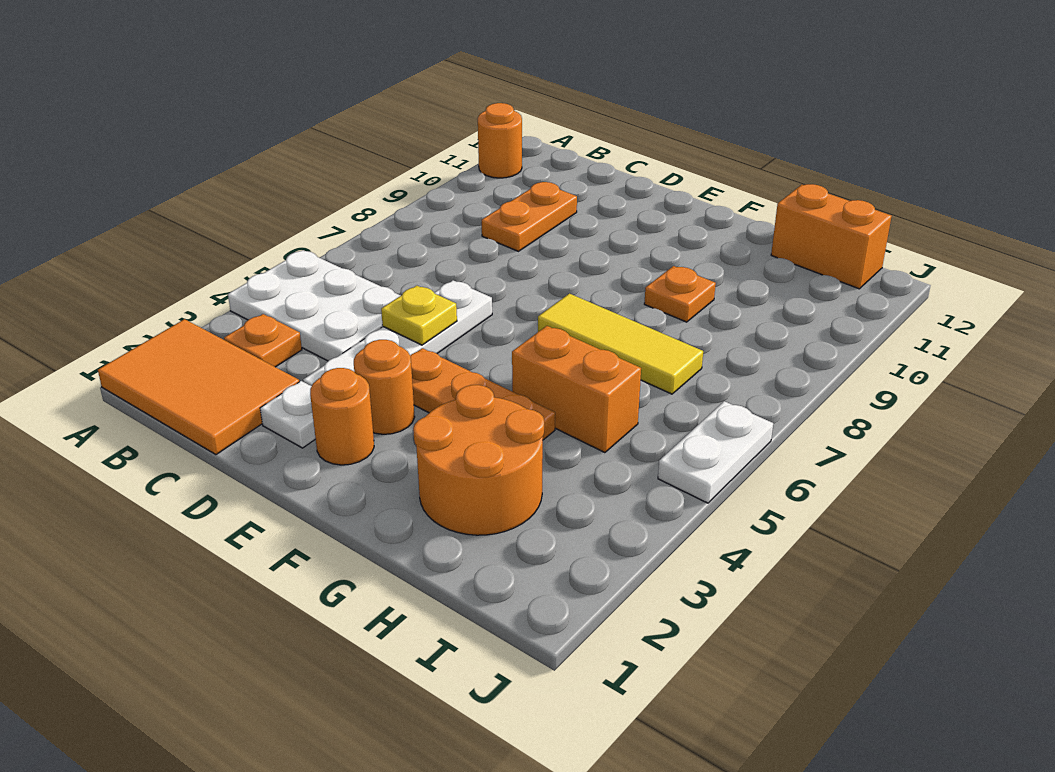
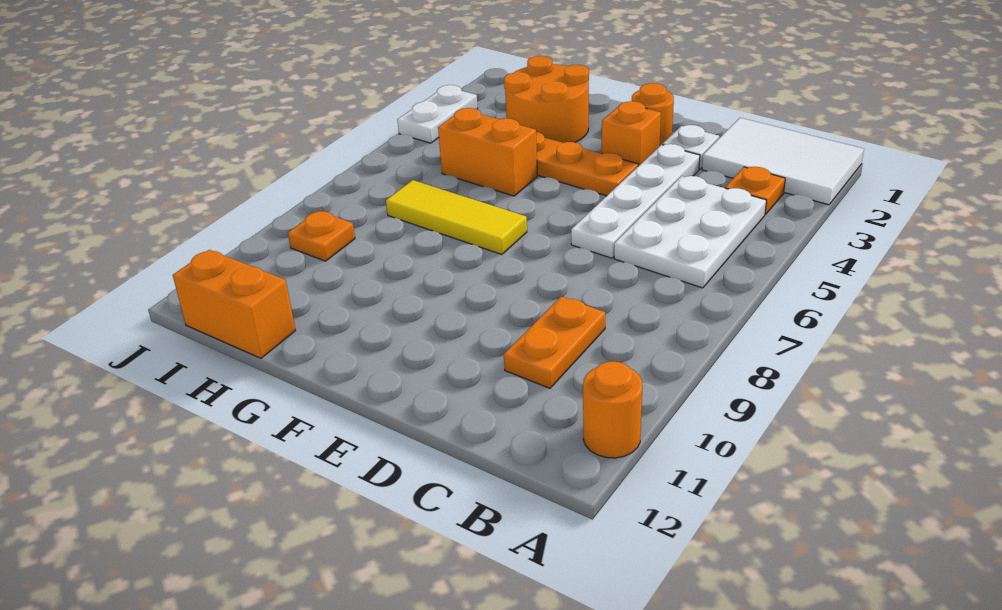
orange 2x3 tile [98,319,299,455] -> white 2x3 tile [702,118,864,205]
white 2x3 plate [228,250,401,361] -> white 2x3 plate turned to [614,176,766,288]
yellow 1x1 plate [381,286,457,345] -> none
orange 1x1 round brick [354,340,415,434] -> orange 1x1 brick [602,101,661,166]
orange 1x1 plate [644,266,716,322] -> orange 1x1 plate moved to [288,211,355,261]
white 1x2 plate [658,401,773,503] -> white 1x2 plate moved to [397,85,478,143]

